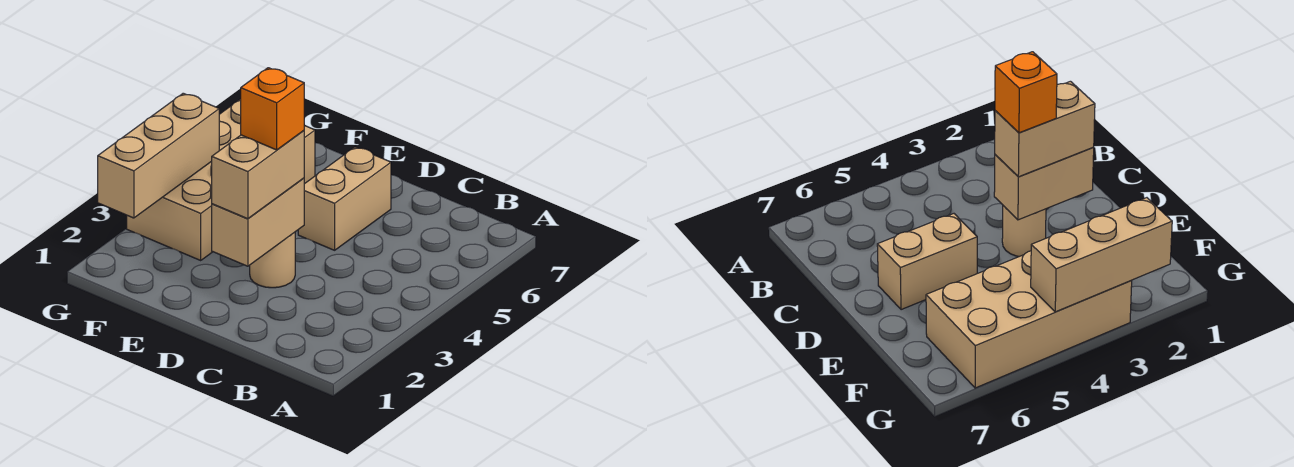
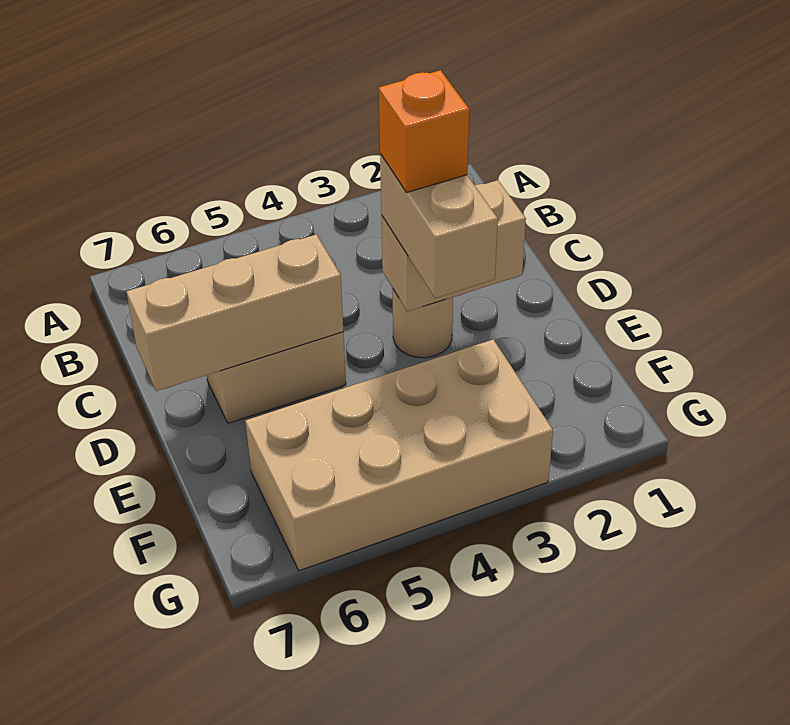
tan 1x2 brick [212,131,304,219] -> tan 1x2 brick turned to [380,154,498,298]
tan 1x3 brick [98,93,219,218] -> tan 1x3 brick moved to [126,234,343,391]

